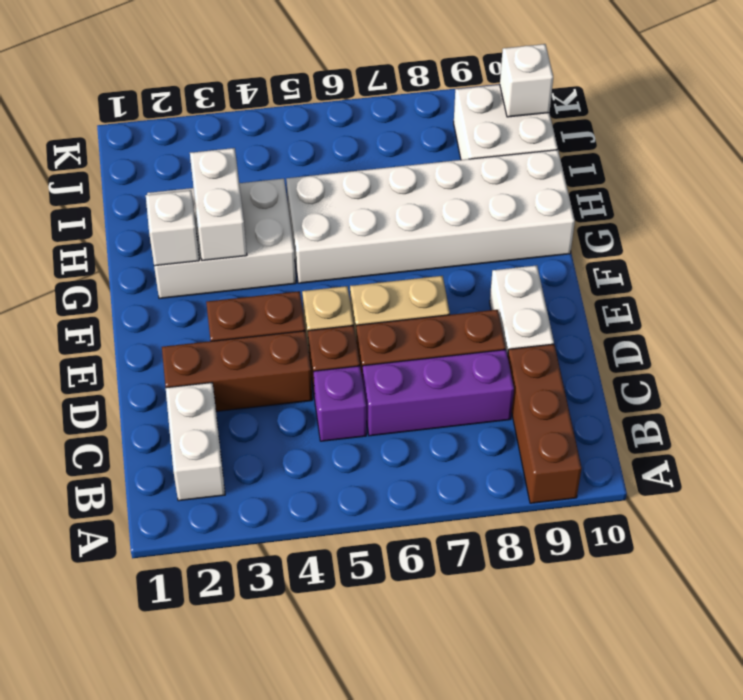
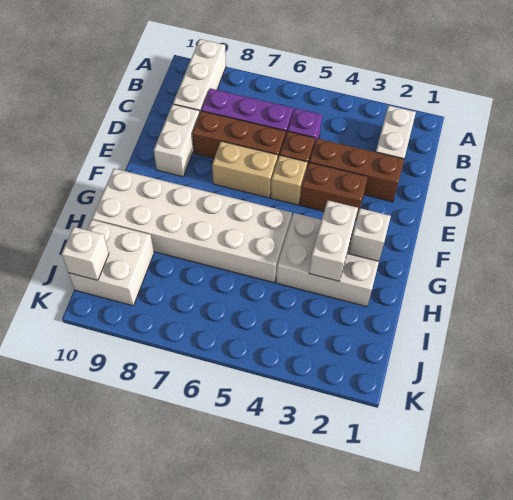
brown 1x3 brick [508,344,582,503] -> white 1x3 brick [173,39,226,112]

